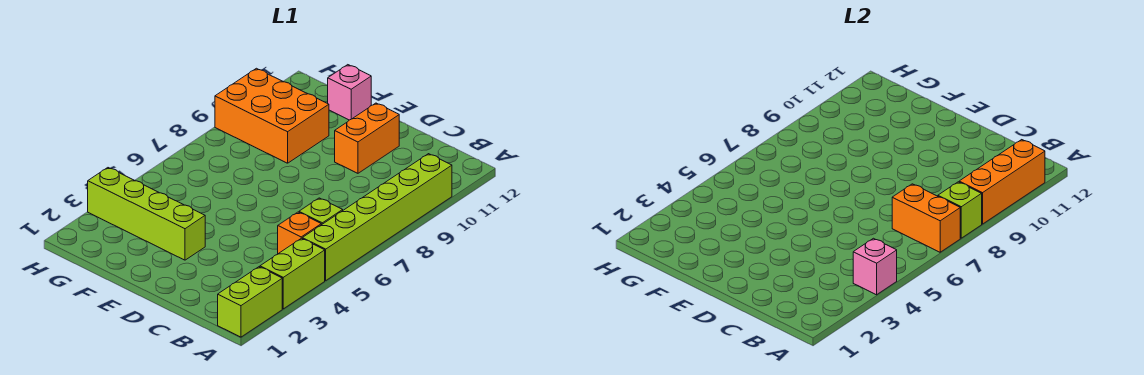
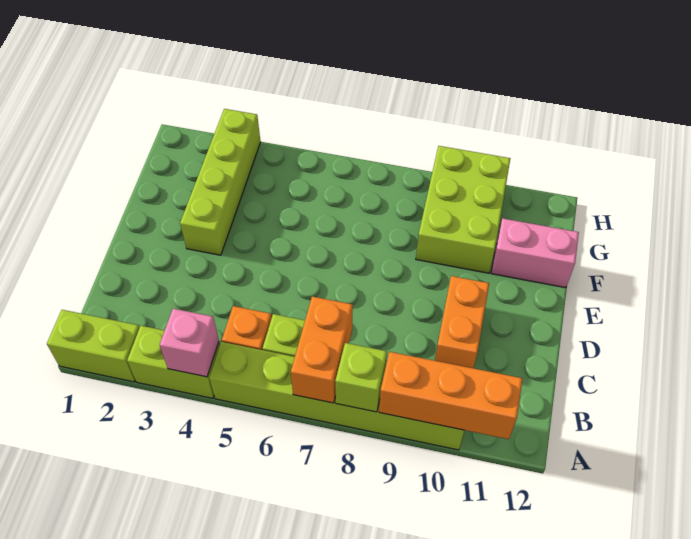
orange 1x2 brick [335,103,399,173] -> orange 1x2 brick turned to [435,276,489,368]
orange 2x3 brick [215,68,329,163] -> lime 2x3 brick [416,146,510,273]
pink 1x1 brick [328,65,371,120] -> pink 1x2 brick [491,218,579,288]

